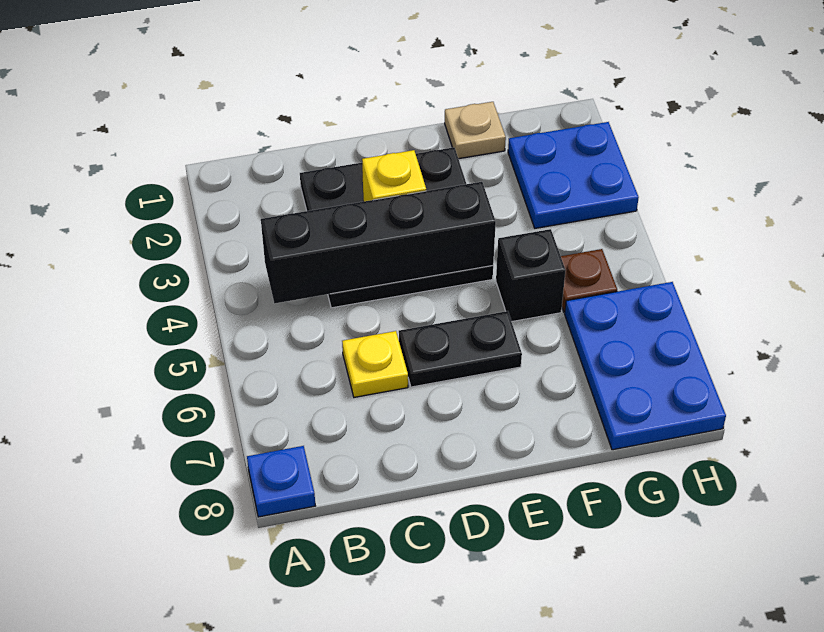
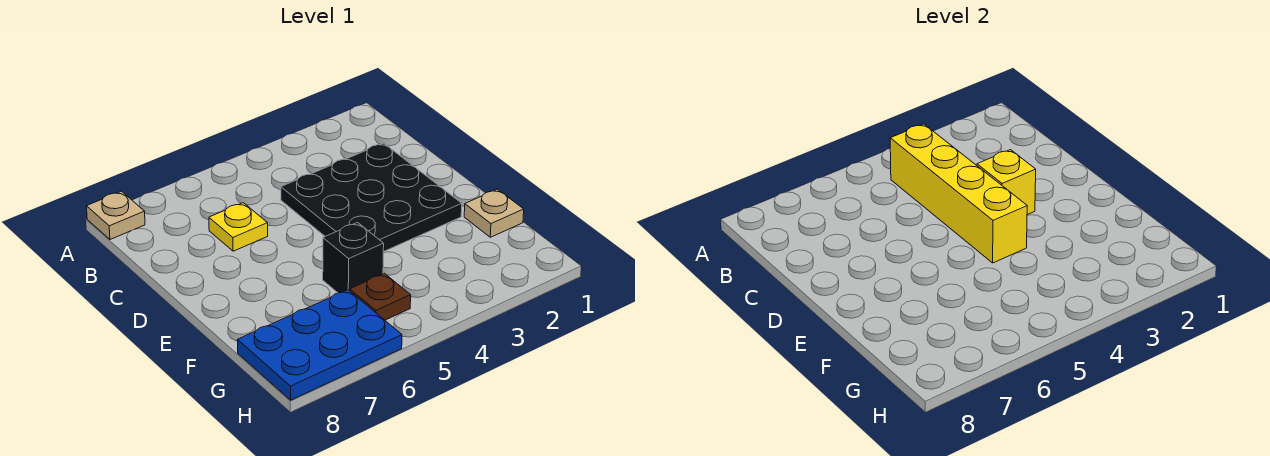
blue 1x1 plate [247,446,315,517] -> tan 1x1 plate [87,191,145,239]
black 1x4 brick [261,182,496,304] -> yellow 1x4 brick [890,124,1027,263]
black 1x2 plate [399,311,522,387] -> none
blue 2x2 plate [508,122,639,228] -> none

